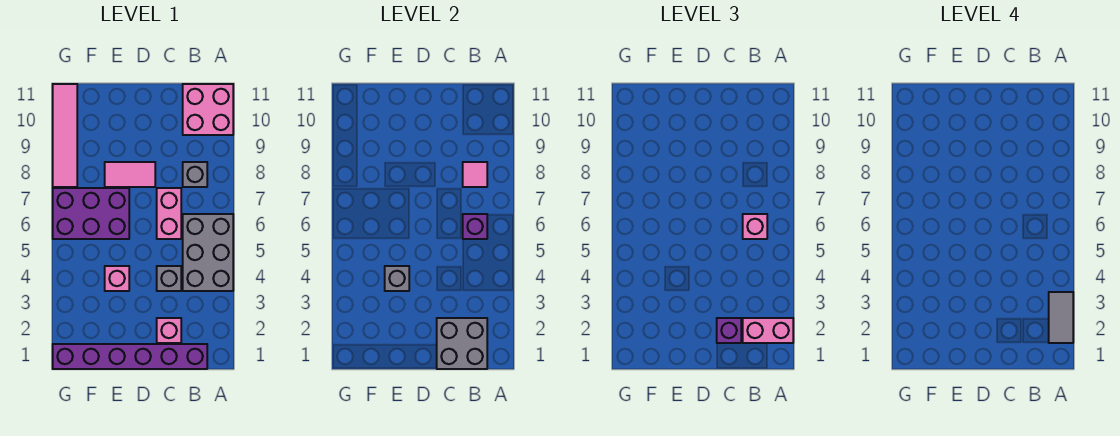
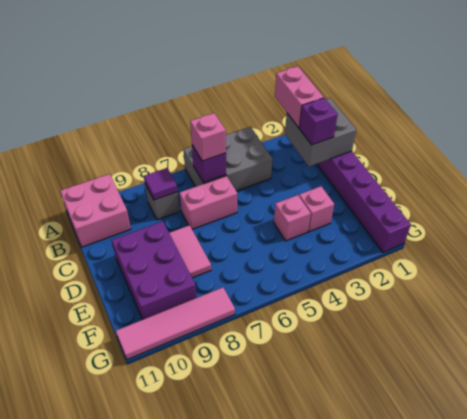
grey 1x2 tile [1049,292,1073,343] -> none
pink 1x1 tile [463,162,487,187] -> purple 1x1 tile [144,168,178,200]
pink 1x1 brick [157,318,181,343] -> pink 1x1 brick moved to [299,186,334,232]
grey 1x1 brick [157,266,181,291] -> none
grey 1x1 brick [385,266,409,291] -> none
purple 2x3 brick [53,188,129,239] -> purple 2x3 brick moved to [112,221,197,319]

